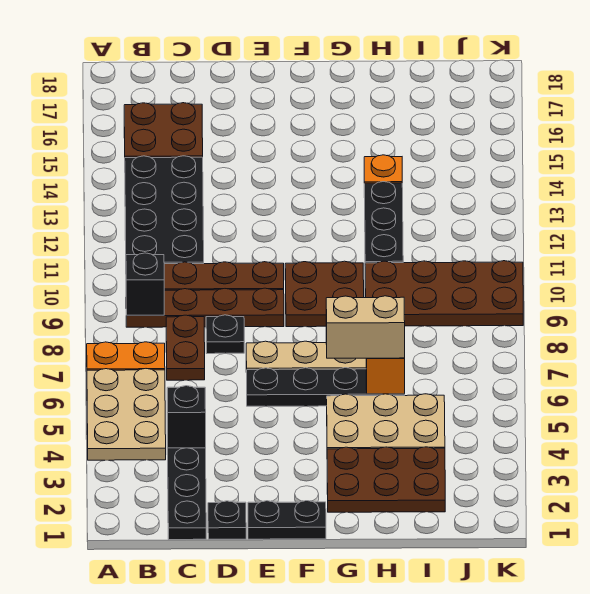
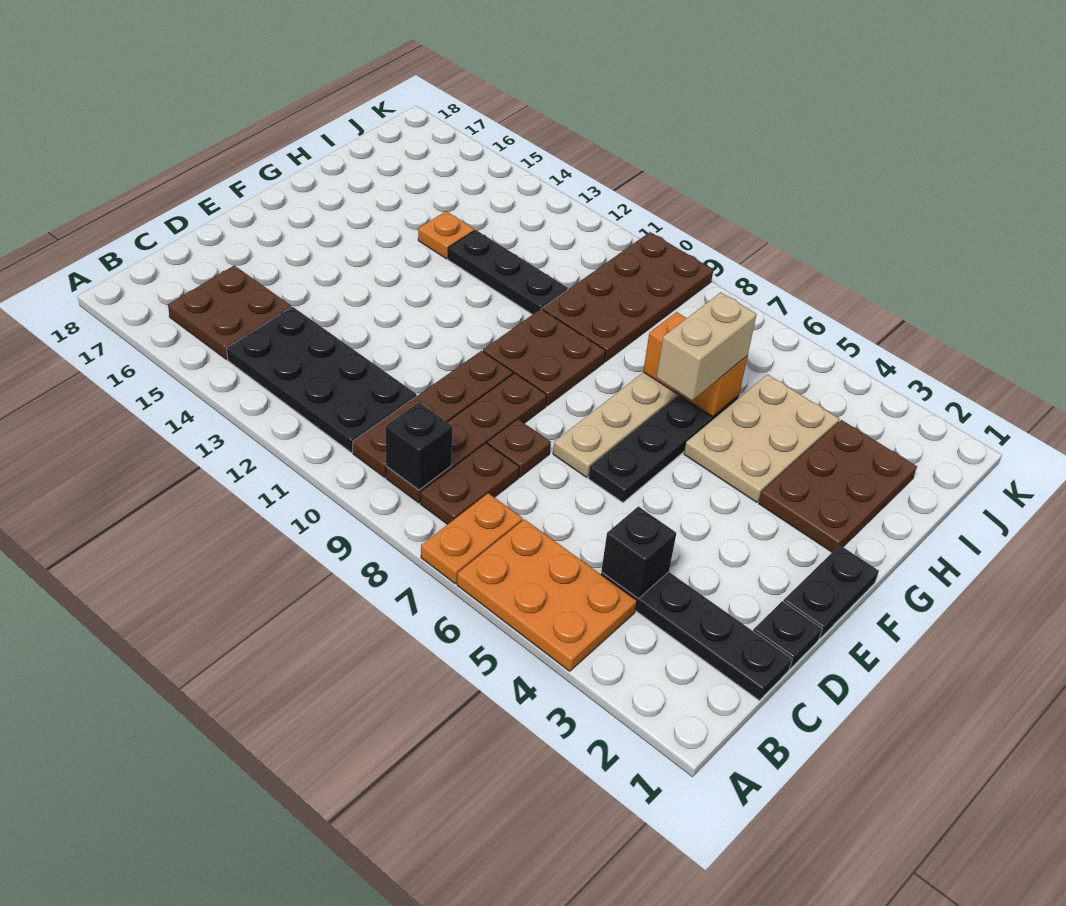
tan 2x3 plate [87,369,166,460] -> orange 2x3 plate [457,519,637,671]
brown 1x2 plate [166,315,205,380] -> brown 1x2 plate turned to [420,443,519,525]
black 1x1 plate [206,315,244,354] -> brown 1x1 plate [487,419,551,477]

